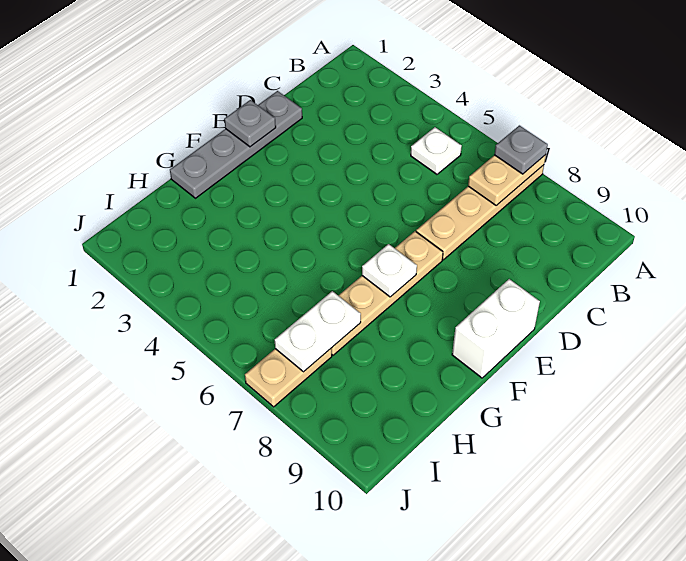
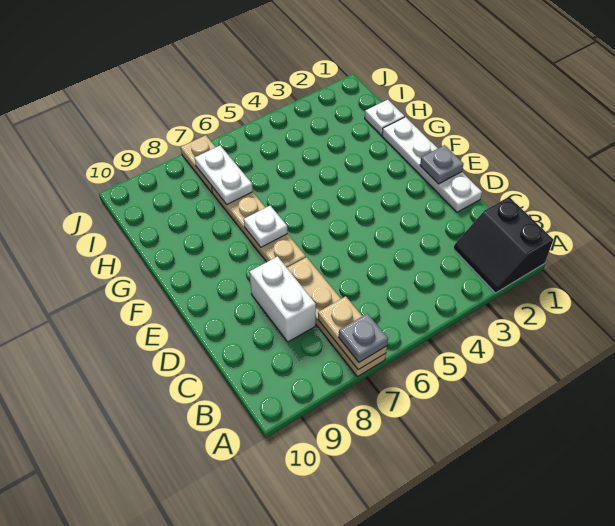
none -> black 2x2 slope [454,197,553,293]
white 1x1 plate [411,127,462,174] -> white 1x1 plate moved to [365,100,405,135]
grey 1x4 plate [170,91,302,198] -> white 1x4 plate [382,117,482,212]
white 1x2 brick [452,279,540,378] -> white 1x2 brick moved to [249,256,316,342]

